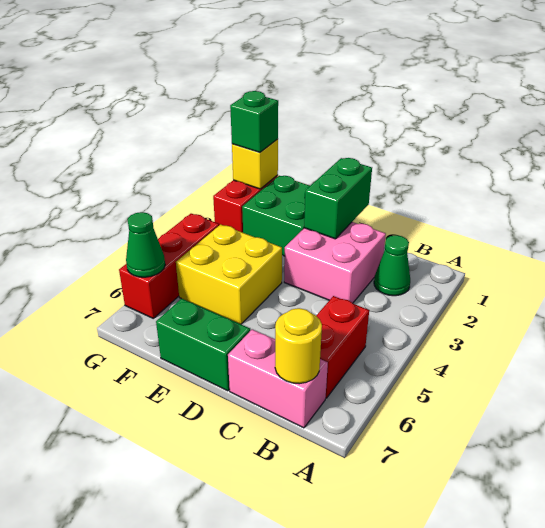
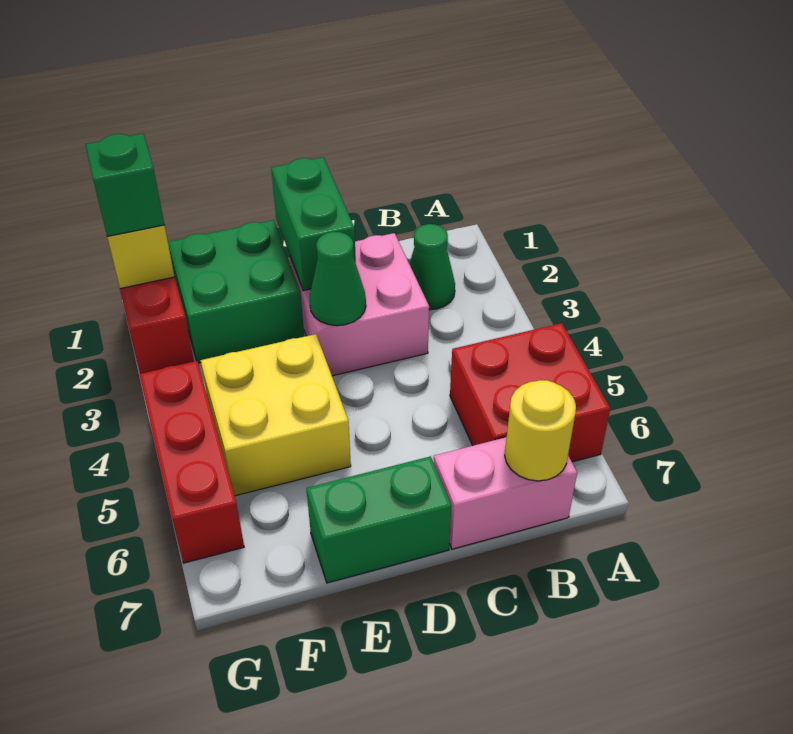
red 1x2 brick [316,296,369,398] -> red 2x2 brick [450,323,610,462]
green 1x1 cone [126,212,165,277] -> green 1x1 cone moved to [309,232,366,326]

